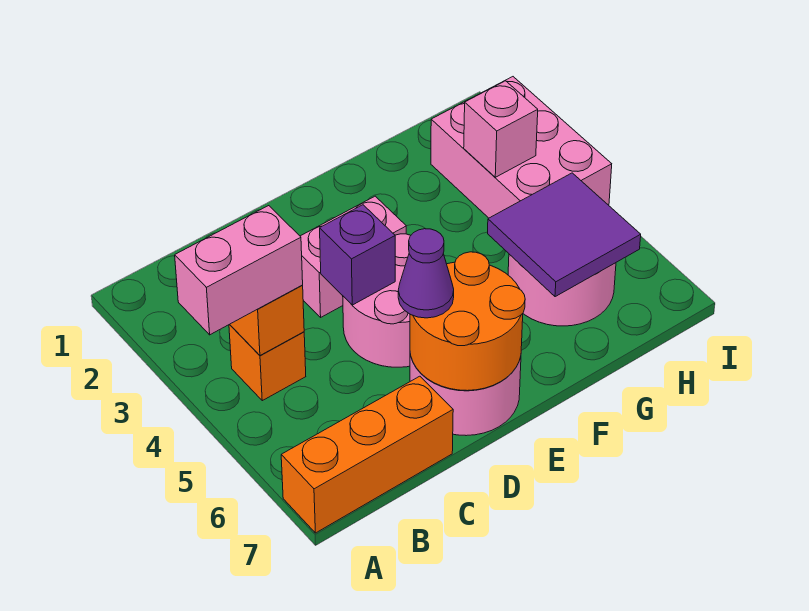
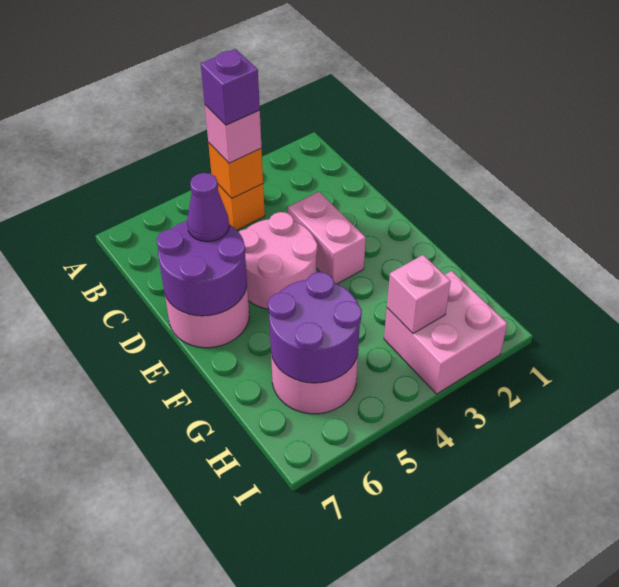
pink 1x2 brick [175,206,303,335] -> pink 1x1 brick [205,105,262,163]
orange 1x3 brick [281,376,453,533] -> none
purple 1x1 brick [320,205,395,305] -> purple 1x1 brick moved to [201,49,260,125]
orange 2x2 round brick [410,252,525,391] -> purple 2x2 round brick [157,221,247,316]
purple 2x2 tile [488,173,641,297] -> purple 2x2 round brick [268,272,362,383]
pink 2x3 brick [431,77,612,218] -> pink 2x2 brick [384,271,507,394]

